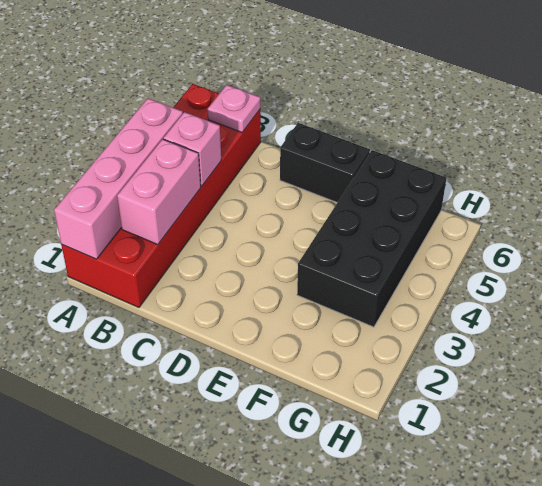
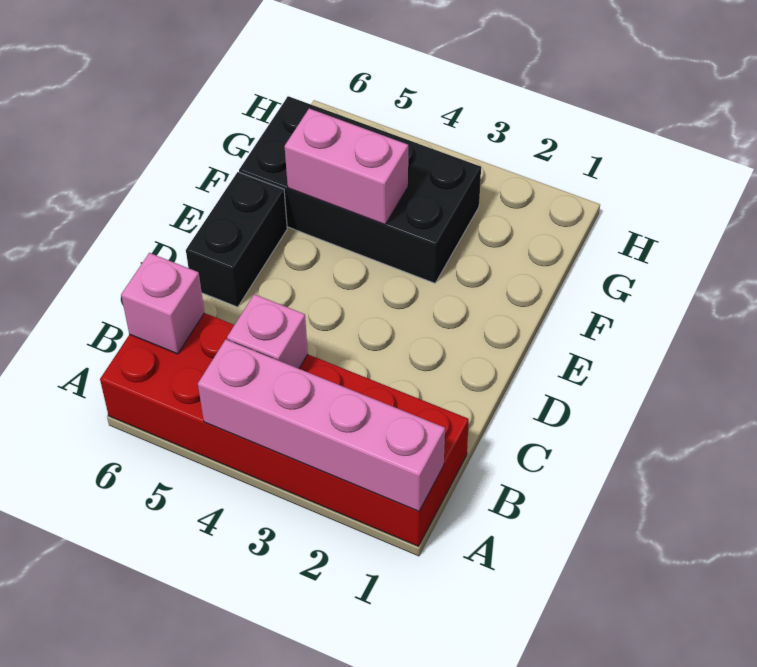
pink 1x2 brick [117,139,201,245] -> pink 1x2 brick moved to [285,109,408,225]
pink 1x1 plate [208,85,260,132] -> pink 1x1 brick [121,253,205,354]

